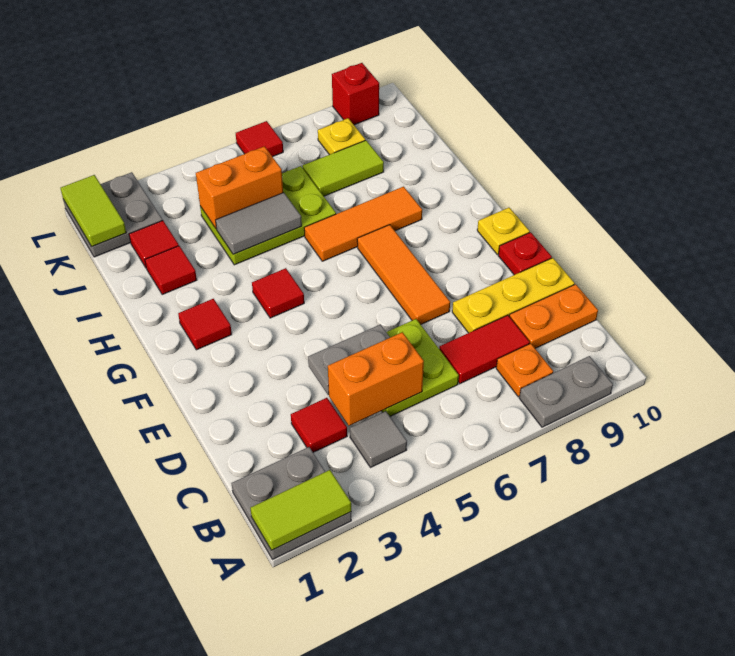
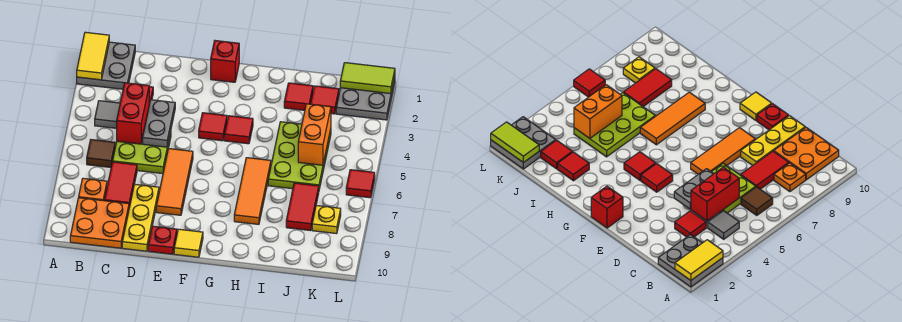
lime 1x2 tile [250,470,351,550] -> yellow 1x2 tile [77,32,109,80]
grey 1x2 plate [519,356,613,427] -> none
none -> brown 1x1 tile [87,140,115,167]
orange 1x2 brick [328,332,424,426] -> red 1x2 brick [117,83,149,144]
orange 1x2 plate [509,284,598,348] -> orange 2x2 plate [70,198,129,248]
orange 1x3 tile [357,225,450,324] -> orange 1x3 tile turned to [156,149,193,215]
yellow 1x1 plate [477,208,530,255] -> yellow 1x1 tile [174,229,203,257]
red 1x1 tile [178,299,232,350] -> red 1x1 tile moved to [199,113,227,141]
grey 1x2 tile [216,193,302,254] -> none
lime 1x2 tile [302,140,384,196] -> red 1x2 tile [286,183,319,231]
red 1x1 brick [332,63,379,125] -> red 1x1 brick moved to [211,41,239,82]

